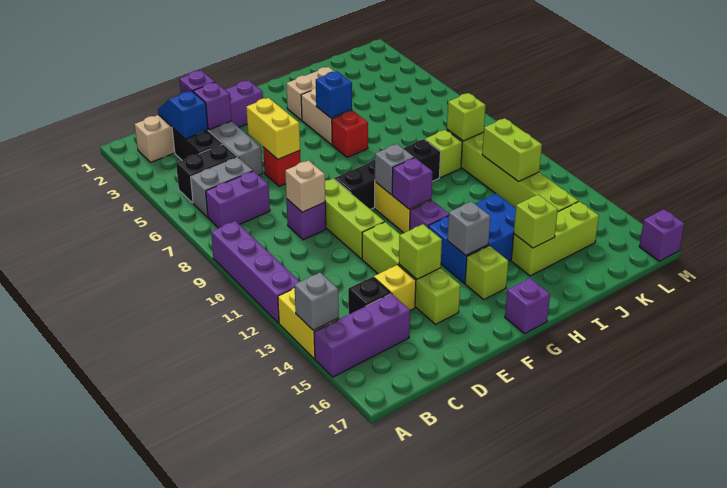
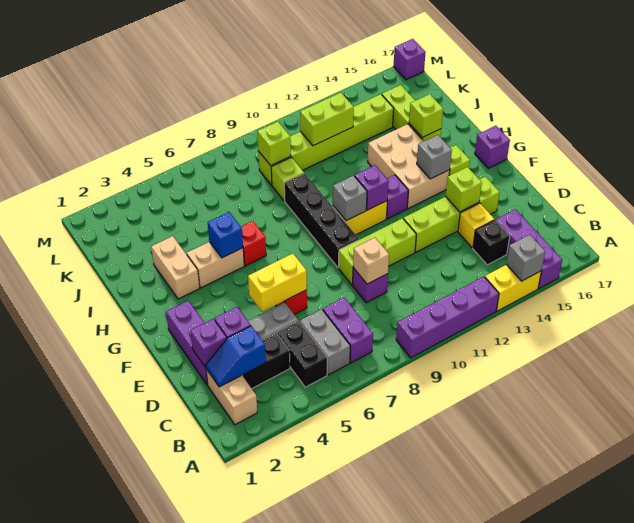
blue 2x3 brick [428,194,516,283] -> tan 2x3 brick [368,124,450,209]

